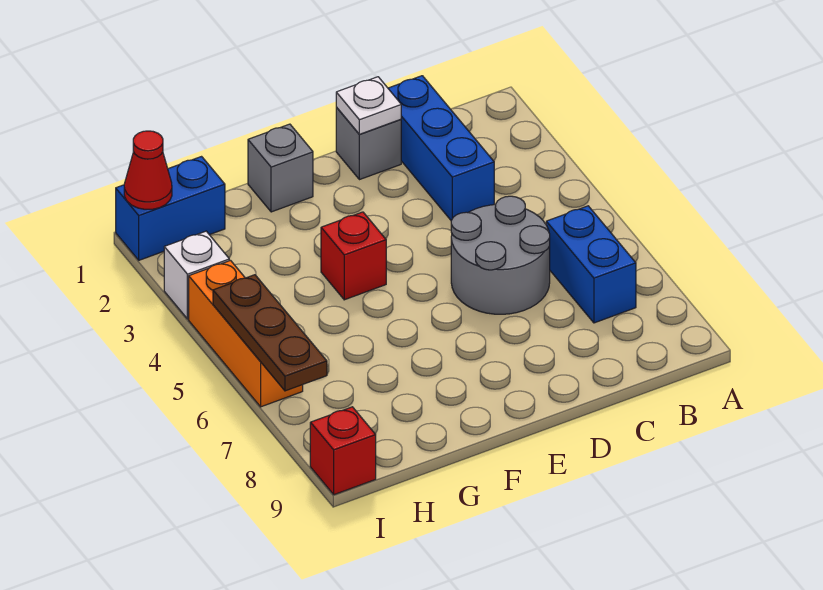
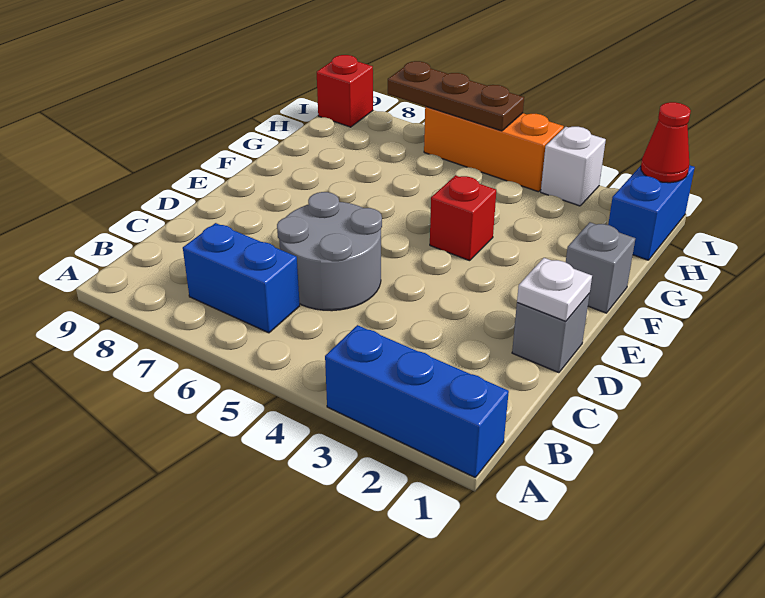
blue 1x3 brick [388,76,494,220] -> blue 1x3 brick moved to [325,325,509,477]

